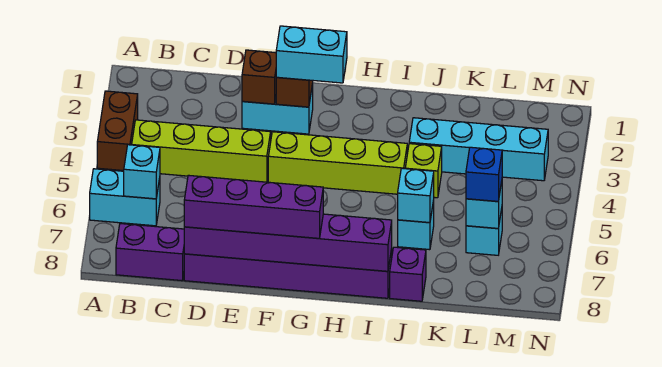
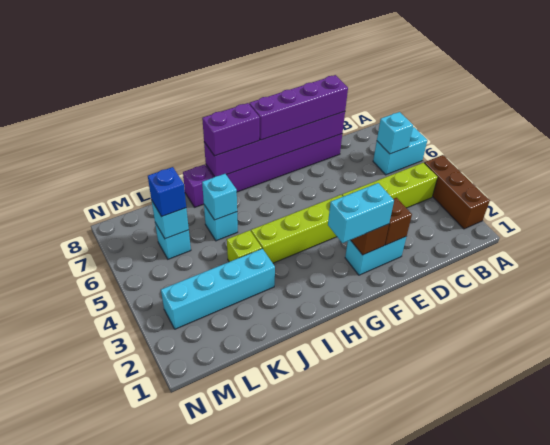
brown 1x2 brick [97,91,138,171] -> brown 1x3 brick [424,155,490,229]
purple 1x2 brick [116,224,184,281] -> purple 1x2 brick moved to [202,103,260,156]

